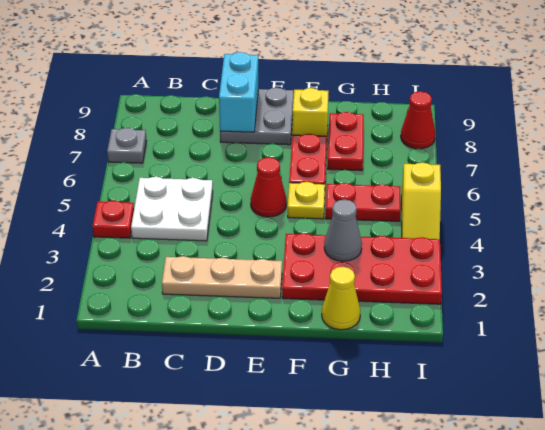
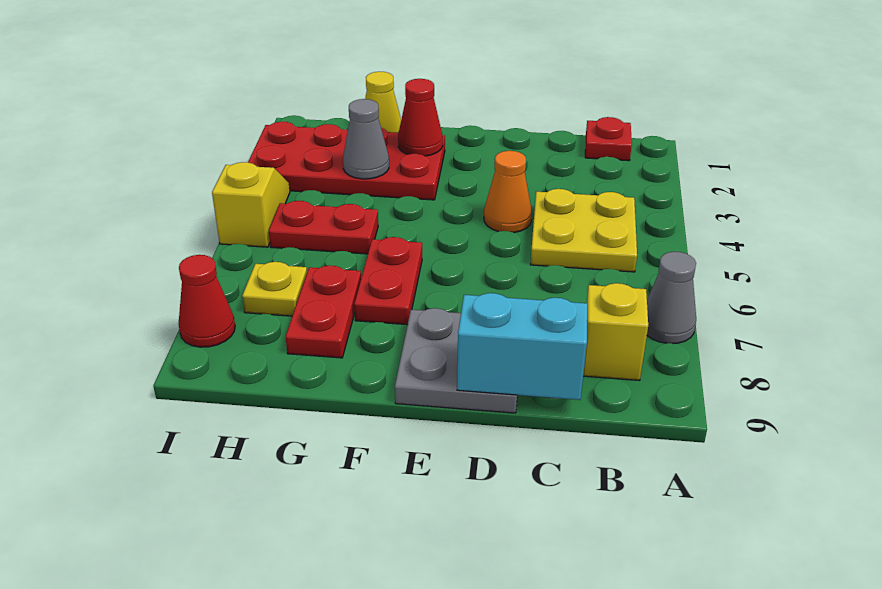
red 1x1 plate [93,201,134,238] -> red 1x1 plate moved to [585,117,632,161]
grey 1x1 plate [107,128,147,163] -> grey 1x1 cone [647,252,696,344]
white 2x2 plate [131,177,213,241] -> yellow 2x2 plate [531,189,637,272]
tan 1x3 plate [162,256,282,298] -> none
none -> orange 1x1 cone [484,151,532,233]
cyan 1x2 brick [219,52,258,132] -> cyan 1x2 brick turned to [457,293,587,400]
red 1x1 cone [251,157,287,217] -> red 1x1 cone moved to [398,79,443,156]
yellow 1x1 plate [288,182,325,219] -> yellow 1x1 plate moved to [242,262,307,316]
yellow 1x1 brick [292,88,329,136] -> yellow 1x1 brick moved to [583,283,648,380]

